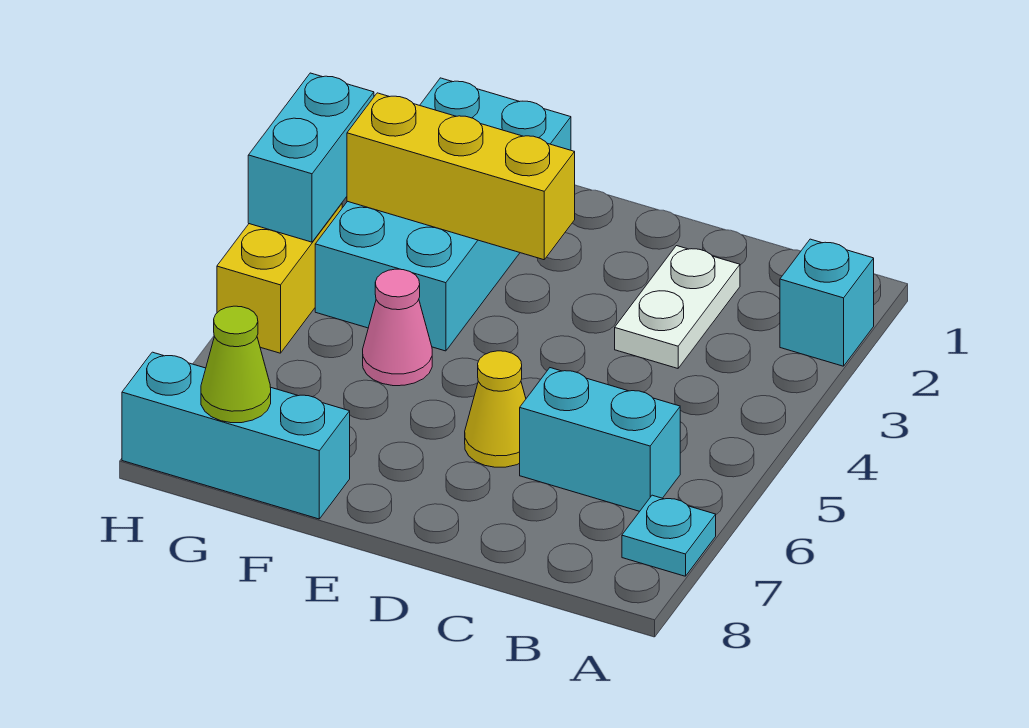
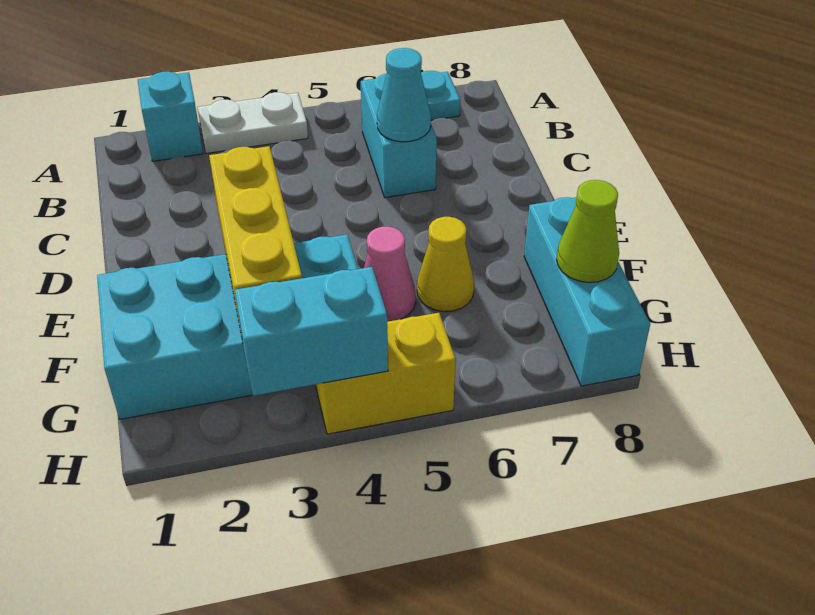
white 1x2 plate [615,246,740,368] -> white 1x2 plate moved to [198,92,308,153]
none -> cyan 1x1 cone [377,48,431,142]
yellow 1x1 cone [465,351,526,467] -> yellow 1x1 cone moved to [417,217,474,312]

